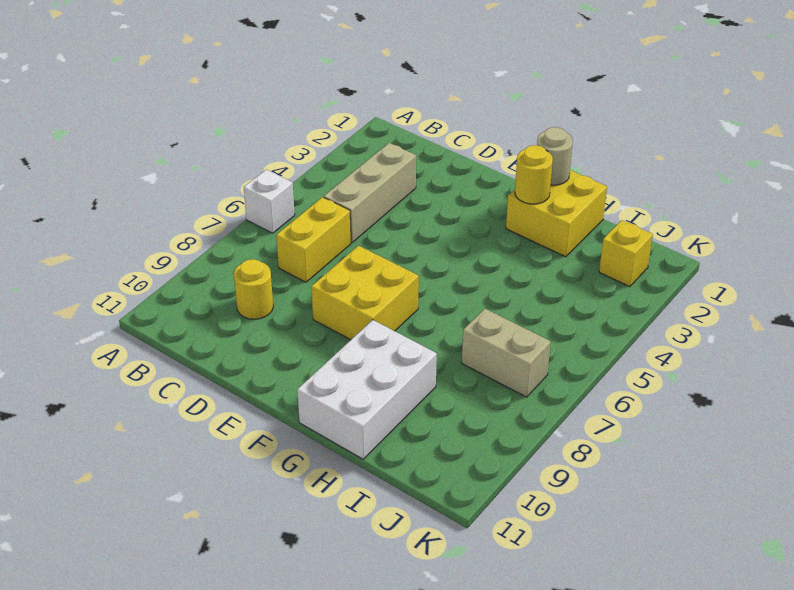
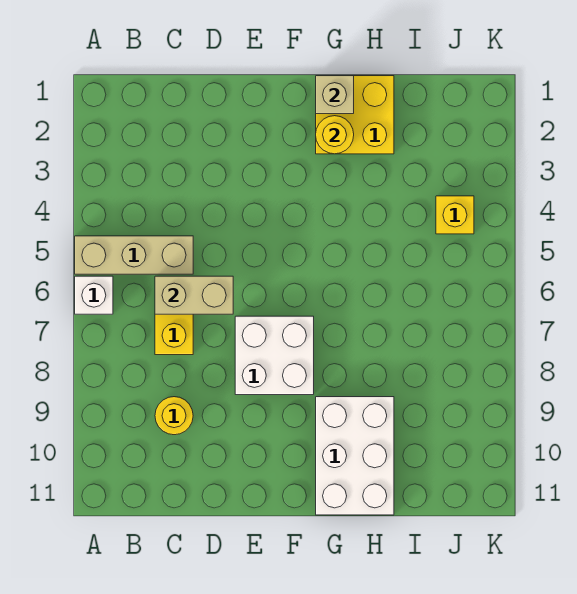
tan 1x3 brick [324,143,416,242] -> tan 1x3 brick turned to [75,236,193,274]
yellow 2x2 brick [311,246,419,340] -> white 2x2 brick [235,316,314,395]
tan 1x1 round brick [537,127,573,185] -> tan 1x1 brick [316,76,354,114]
tan 1x2 brick [462,309,551,397] -> tan 1x2 brick moved to [155,276,233,314]
yellow 1x1 brick [599,220,653,287] -> yellow 1x1 brick moved to [436,196,474,234]

